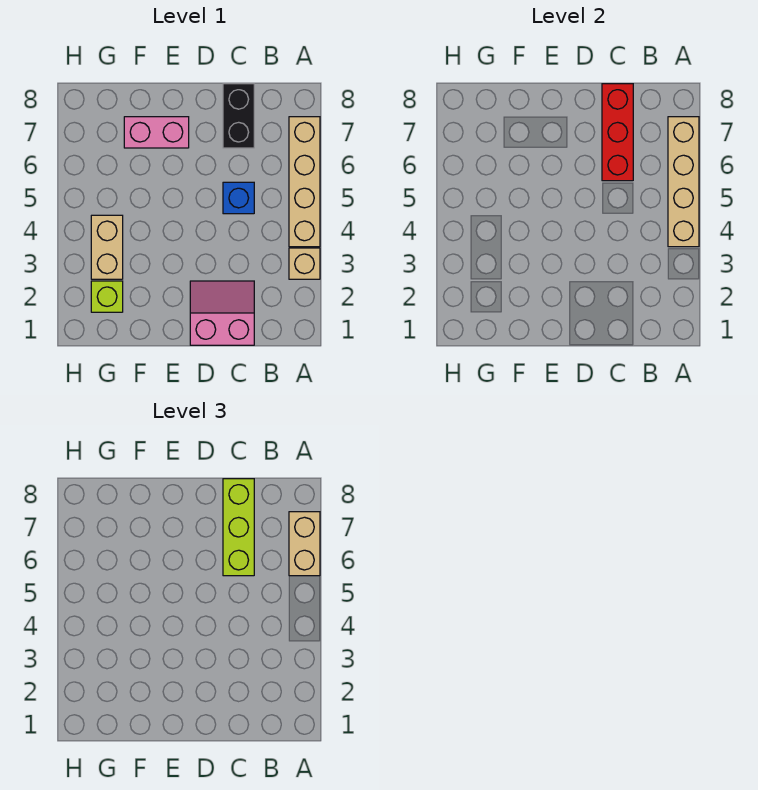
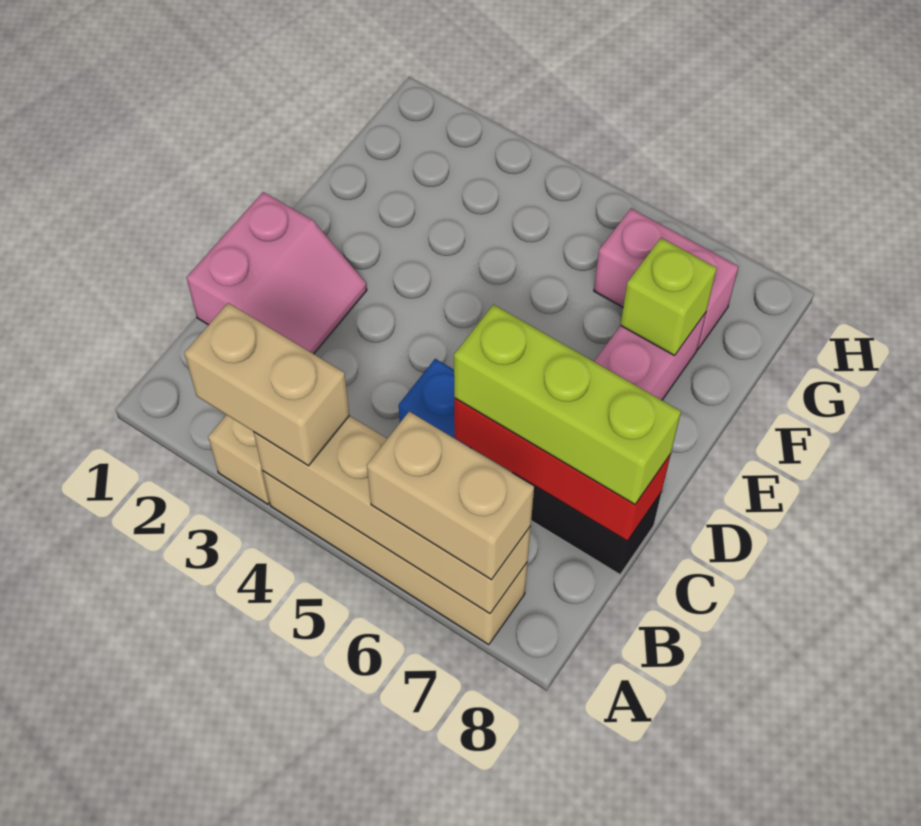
lime 1x1 brick [91,281,123,312] -> lime 1x1 brick moved to [620,238,717,356]
tan 1x2 brick [91,215,123,279] -> tan 1x2 brick moved to [184,303,349,466]
none -> pink 1x2 brick [594,209,739,349]

